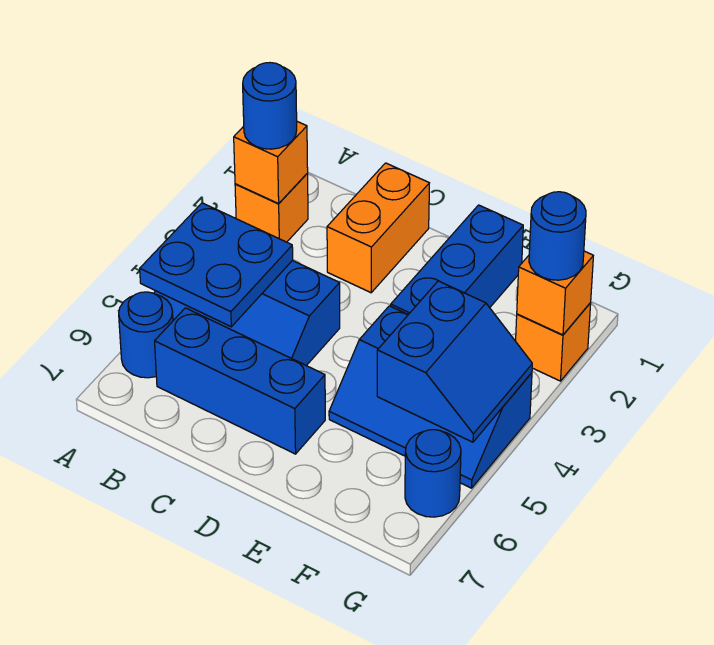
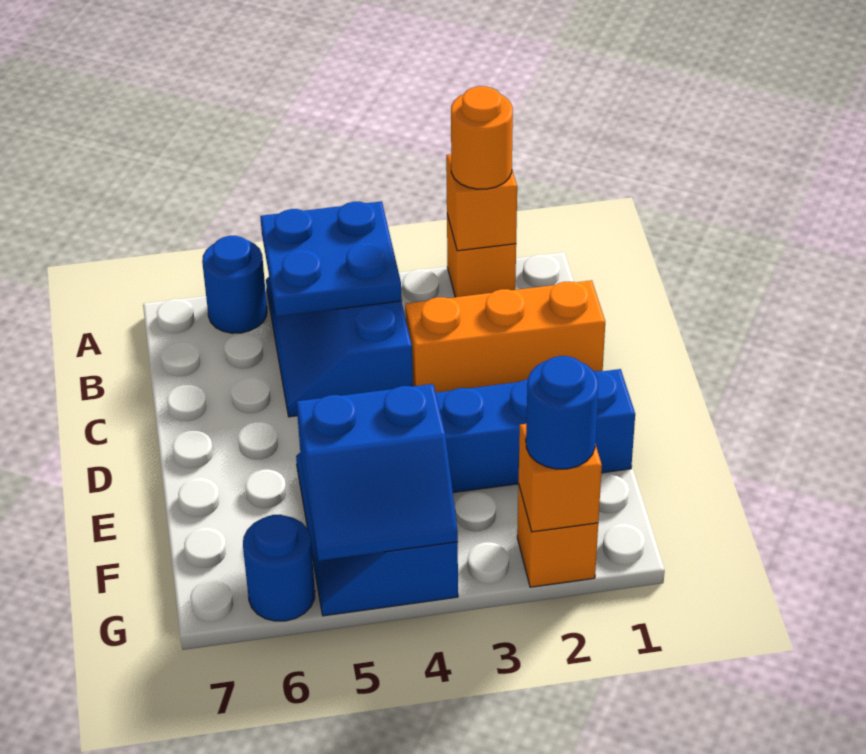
blue 1x1 round brick [243,63,297,149] -> orange 1x1 round brick [451,86,513,189]
blue 1x3 brick [155,308,325,454] -> none
orange 1x2 brick [327,163,429,293] -> orange 1x3 brick [405,280,605,393]

